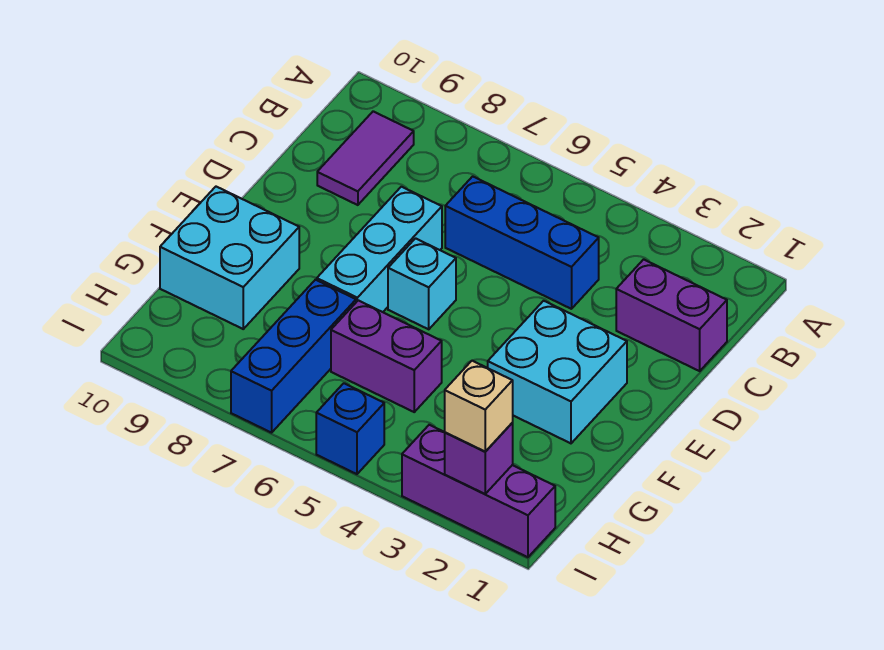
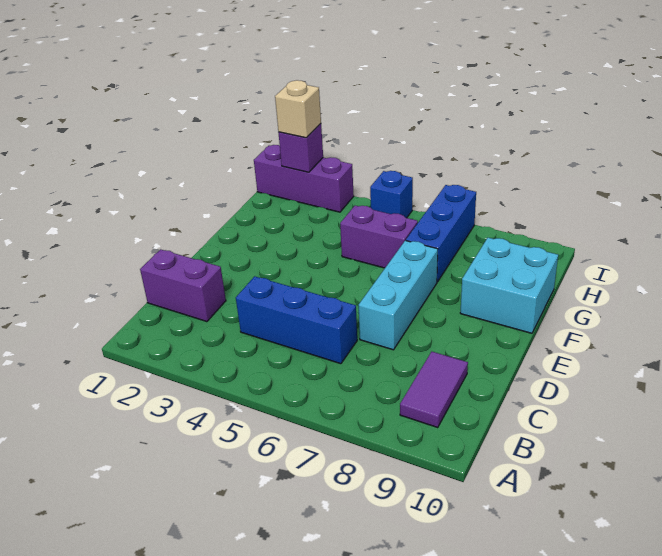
cyan 2x2 brick [488,301,627,443] -> none
cyan 1x1 brick [388,238,456,329] -> none

